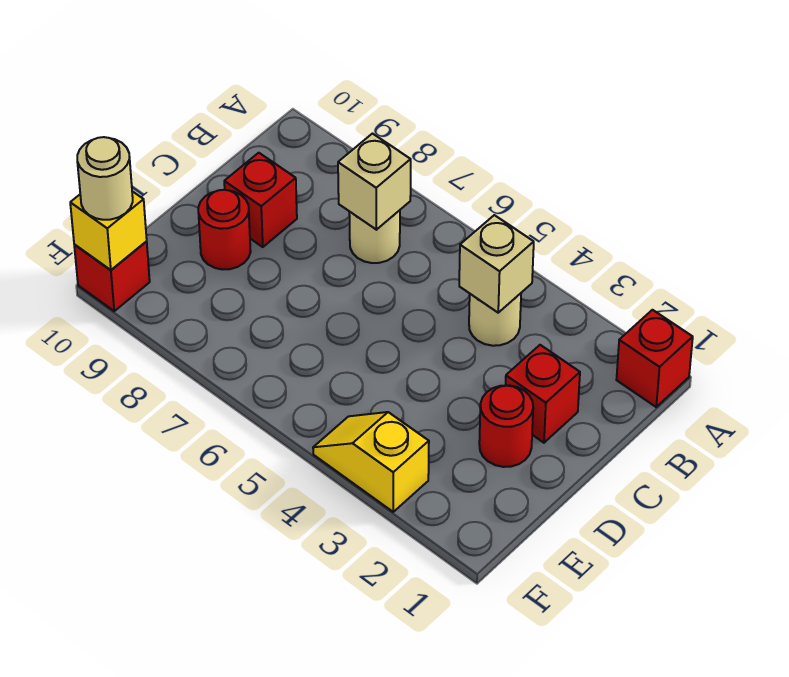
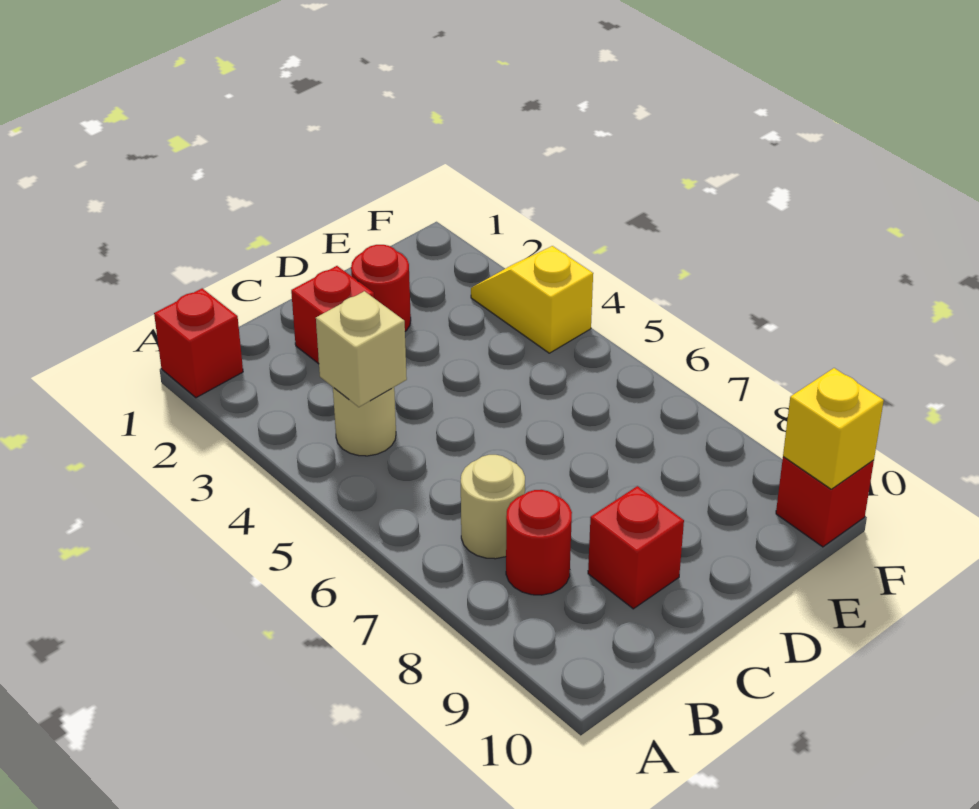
tan 1x1 brick [338,134,411,230] -> none
red 1x1 round brick [198,190,251,269] -> red 1x1 round brick moved to [506,490,572,595]
yellow 1x2 slope [313,412,429,512] -> yellow 1x2 slope turned to [471,246,593,353]
tan 1x1 round brick [77,137,133,220] -> none

